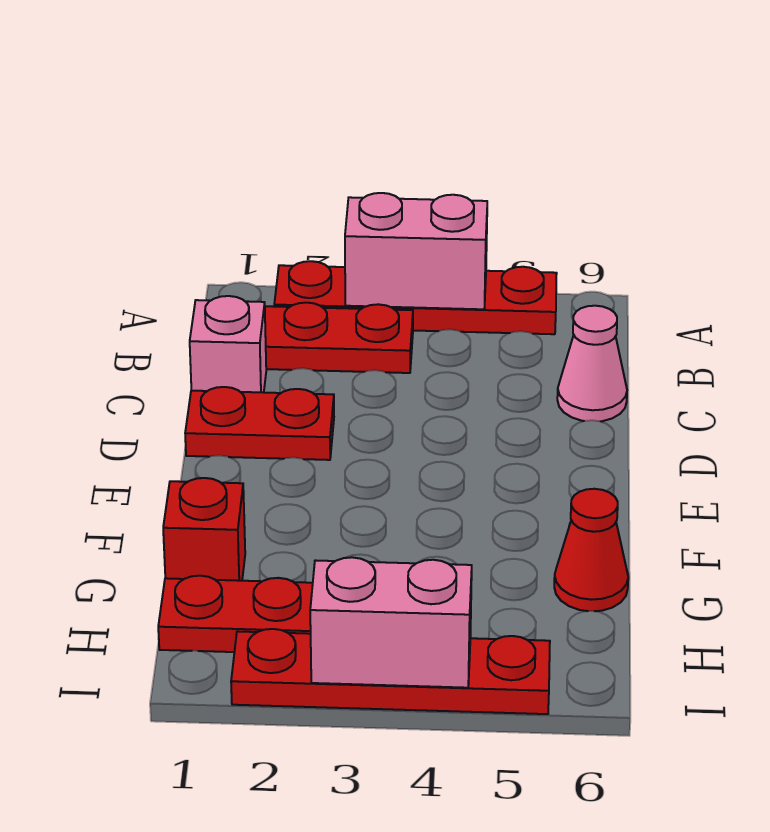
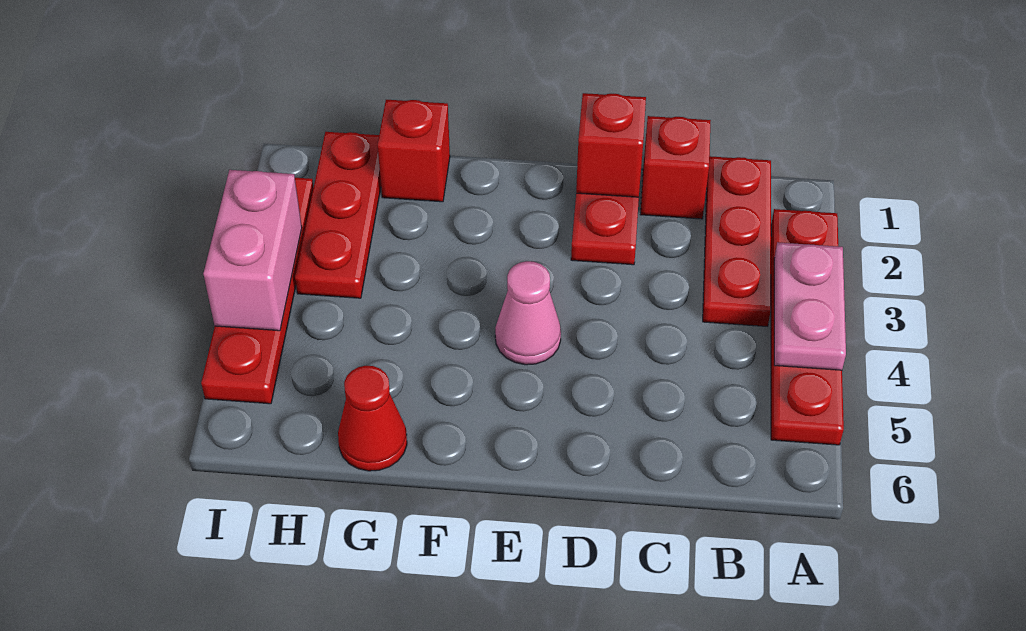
pink 1x2 brick [345,193,487,309] -> pink 1x2 plate [774,242,846,370]
pink 1x1 brick [190,296,266,393] -> red 1x1 brick [640,116,711,219]
pink 1x1 cone [557,306,627,421] -> pink 1x1 cone moved to [495,261,561,365]
none -> red 1x1 brick [576,93,646,197]

